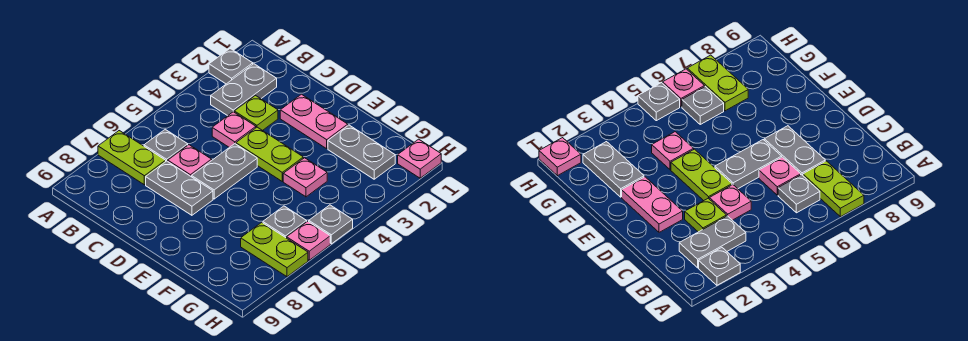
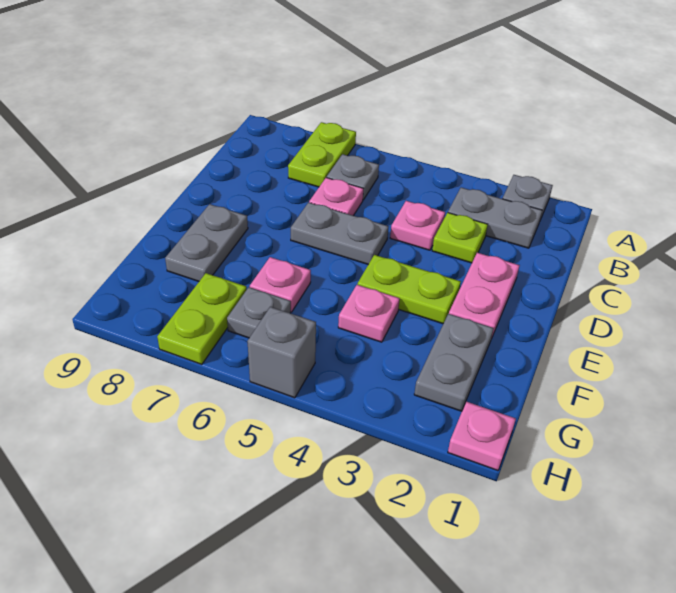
grey 1x2 plate [146,161,213,215] -> grey 1x2 plate moved to [165,204,248,281]
lime 1x2 plate [236,127,303,181] -> lime 1x2 plate turned to [357,255,461,324]
grey 1x1 plate [309,205,353,244] -> grey 1x1 brick [247,307,316,398]
pink 1x1 plate [287,221,330,260] -> pink 1x1 plate moved to [250,257,311,312]

